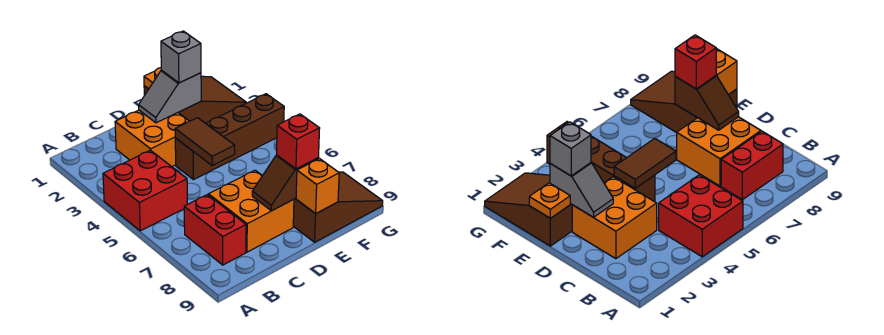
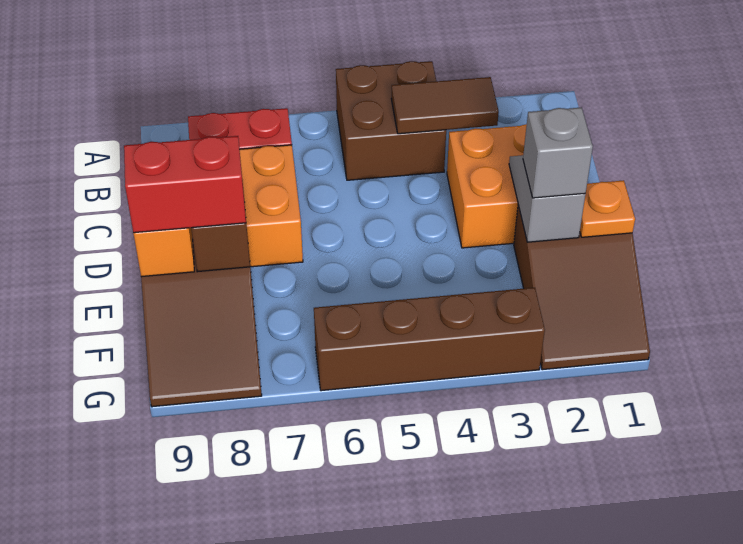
red 2x2 brick [103,150,187,231] -> brown 2x2 brick [336,61,446,180]
brown 1x4 brick [175,94,284,180] -> brown 1x4 brick turned to [314,288,545,391]
brown 1x2 tile [175,118,235,166] -> brown 1x2 tile moved to [391,77,499,134]
red 1x1 brick [277,114,320,169] -> red 1x2 brick [124,136,246,233]

